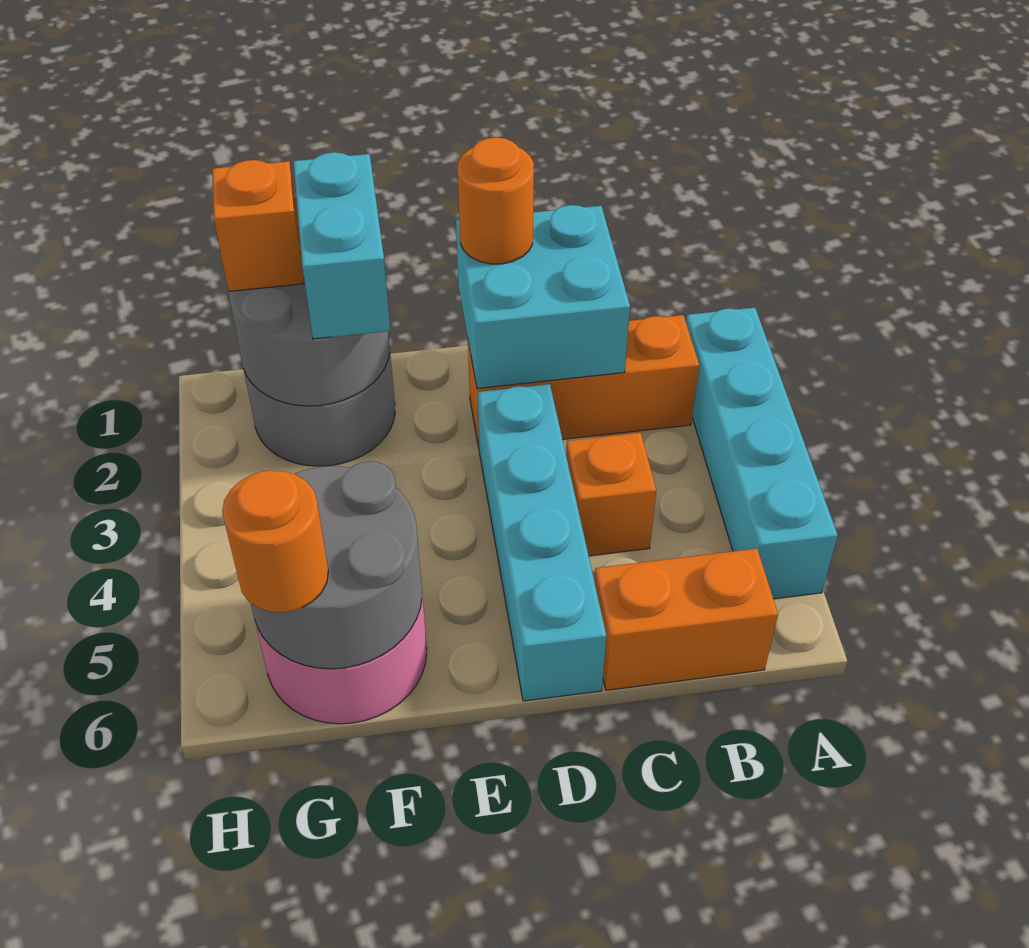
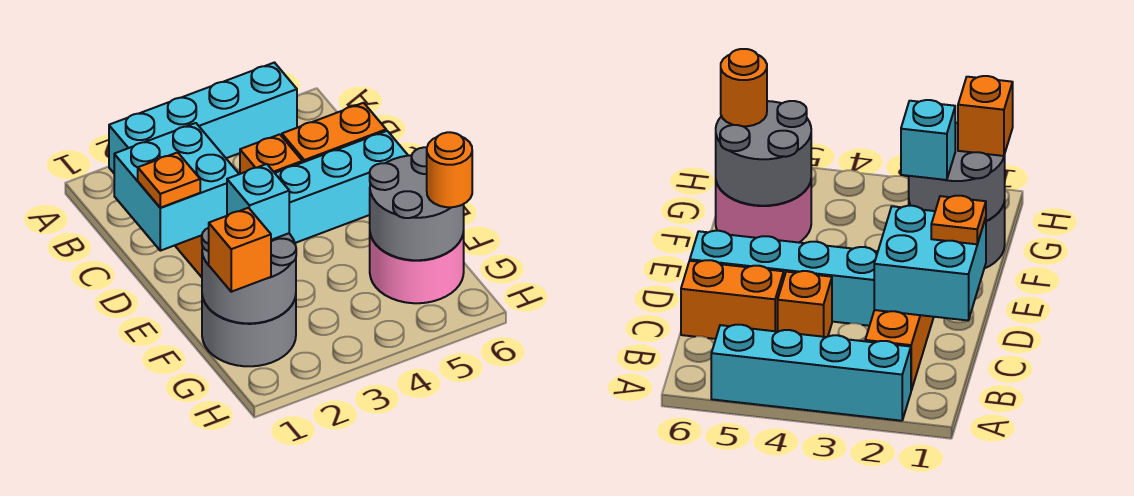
orange 1x2 brick [594,549,778,690] -> orange 1x2 brick turned to [282,103,386,162]
orange 1x1 round brick [458,137,534,264] -> orange 1x1 plate [138,152,200,208]
cyan 1x2 brick [293,152,390,339] -> cyan 1x1 brick [227,164,289,240]

